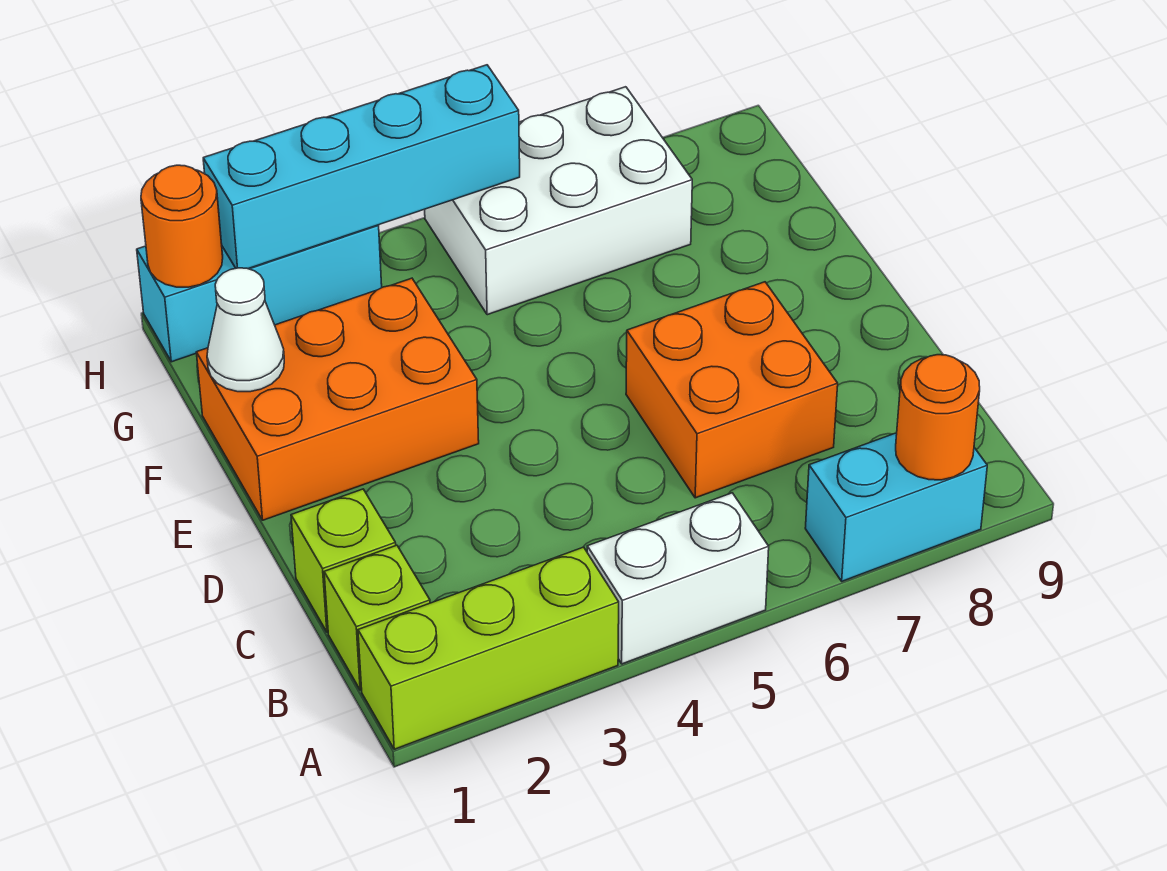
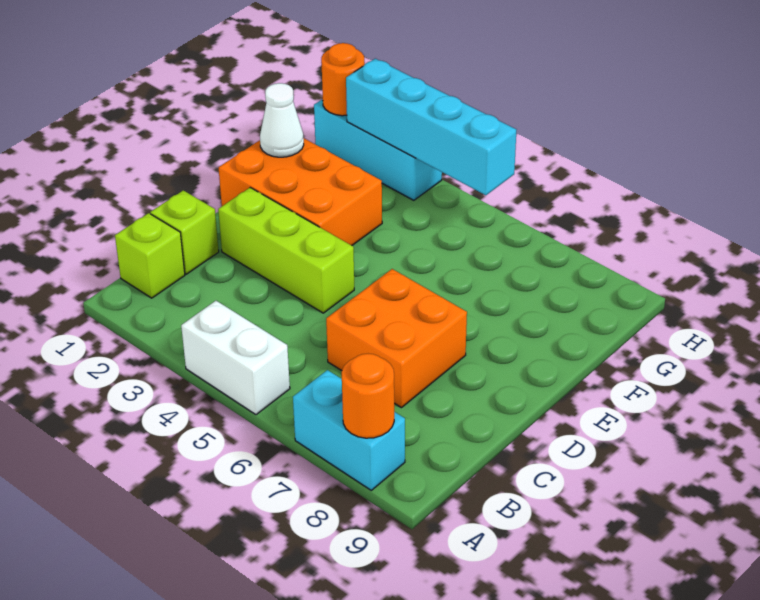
lime 1x3 brick [358,547,619,749] -> lime 1x3 brick moved to [218,188,354,313]
white 2x3 brick [425,87,692,315] -> none

